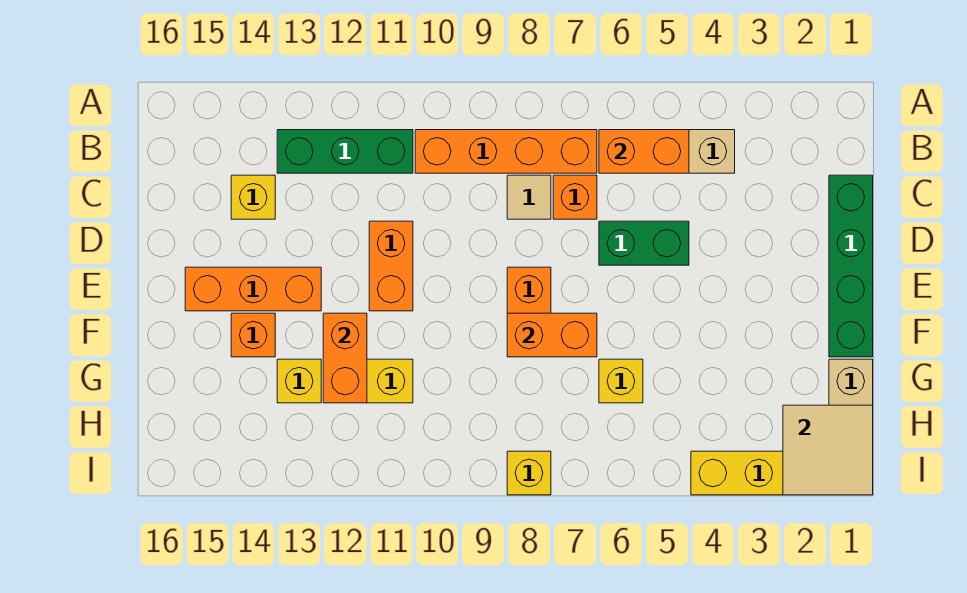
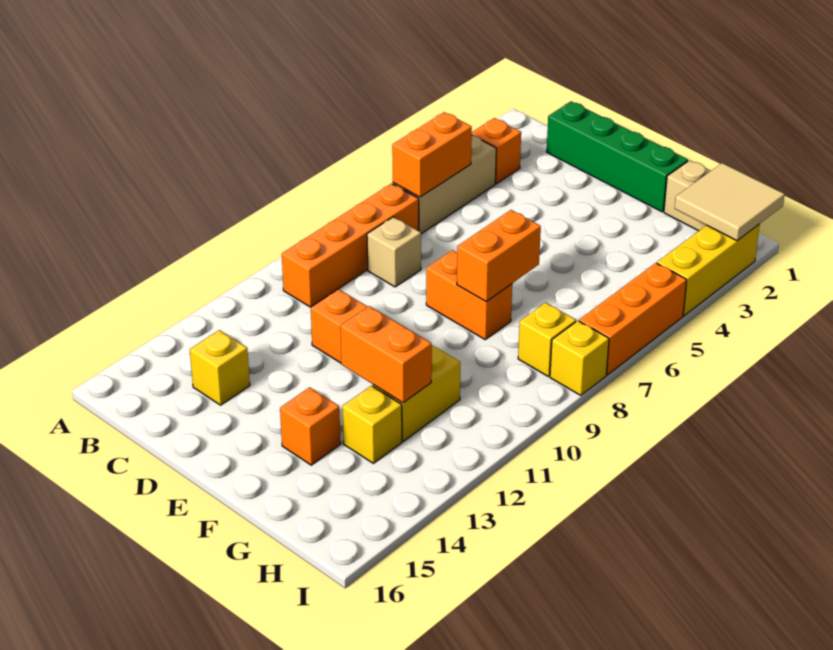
green 1x3 brick [277,130,413,173] -> none
orange 1x1 brick [553,175,597,219] -> orange 1x1 brick moved to [472,118,521,184]
tan 1x1 tile [507,175,551,219] -> tan 1x1 brick [367,217,421,287]
green 1x2 brick [599,221,689,265] -> none
orange 1x3 brick [185,267,321,311] -> orange 1x3 brick moved to [579,263,687,375]
yellow 1x1 brick [599,359,643,403] -> yellow 1x1 brick moved to [518,303,576,376]

